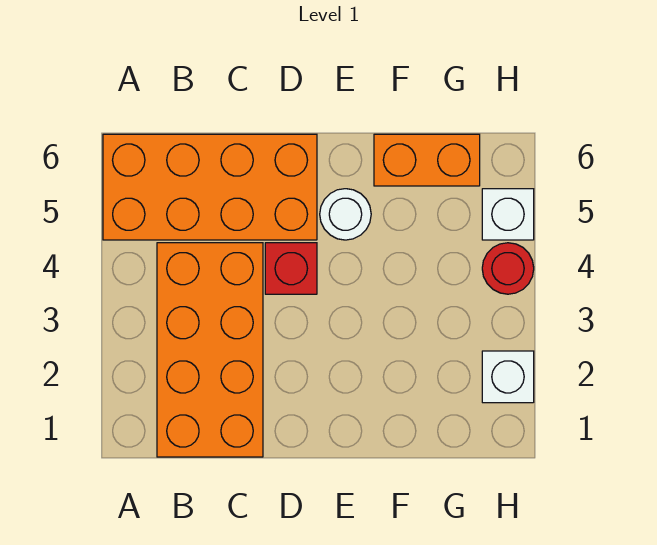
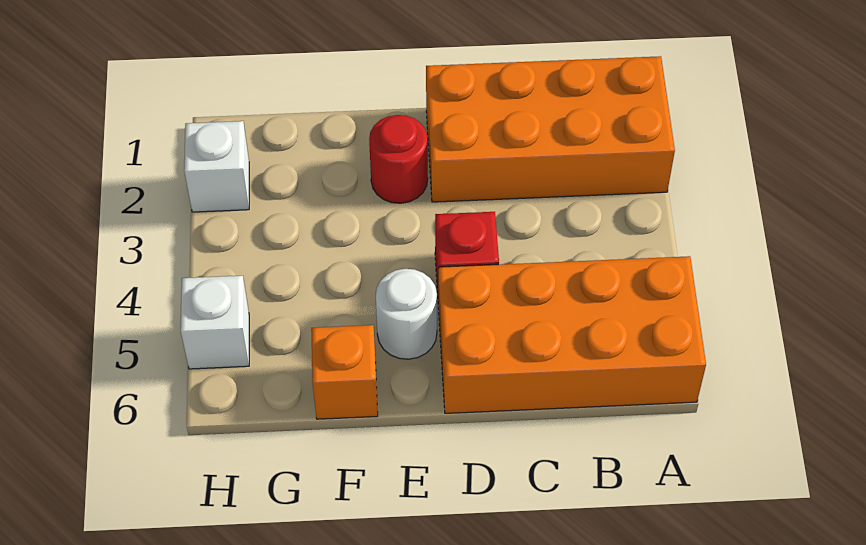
orange 2x4 brick [157,243,263,457] -> orange 2x4 brick turned to [426,56,675,202]
orange 1x2 brick [374,134,480,186] -> orange 1x1 brick [311,325,378,419]
red 1x1 round brick [482,243,534,294] -> red 1x1 round brick moved to [369,115,428,203]

